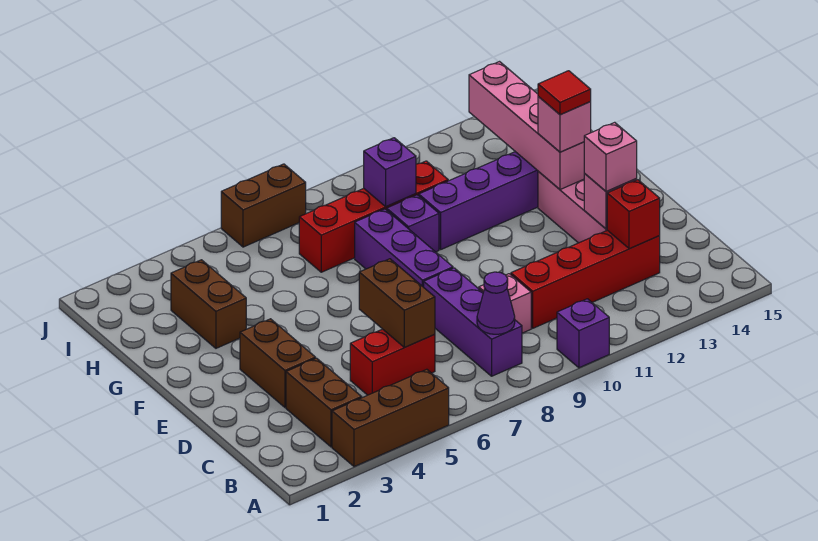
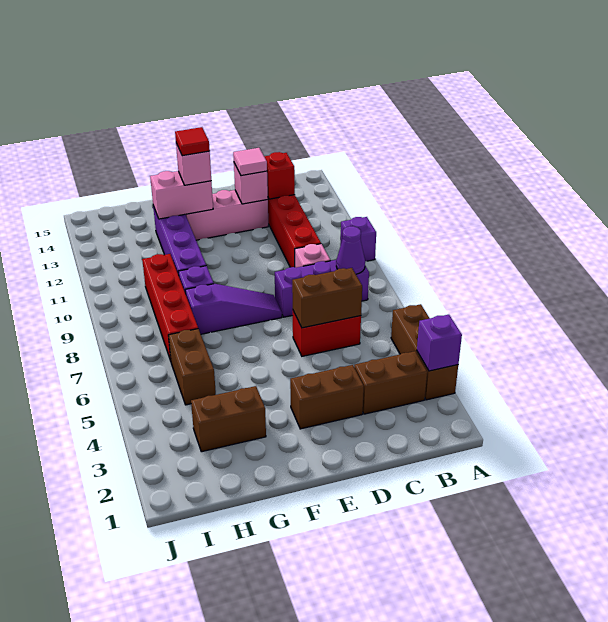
red 1x2 brick [350,329,435,395] -> red 1x2 brick turned to [293,311,361,356]
pink 1x1 brick [584,122,637,192] -> pink 1x1 tile [233,148,267,176]
purple 1x3 brick [355,209,453,287] -> purple 1x3 slope [185,284,282,334]
pink 1x4 brick [469,62,585,190] -> pink 1x2 brick [150,171,213,219]
purple 1x1 brick [364,138,416,207] -> purple 1x1 brick moved to [417,315,462,371]
brown 1x2 brick [221,164,306,247] -> brown 1x2 brick moved to [168,329,216,405]

